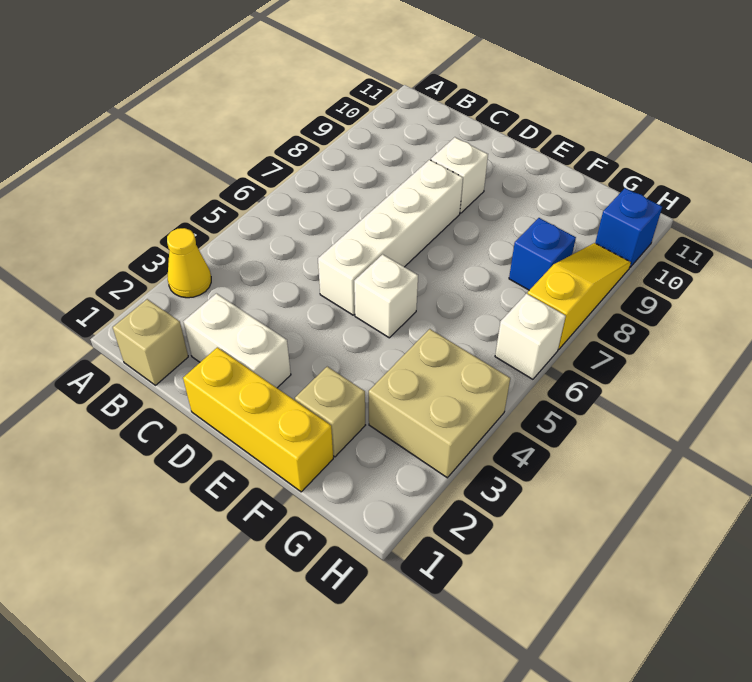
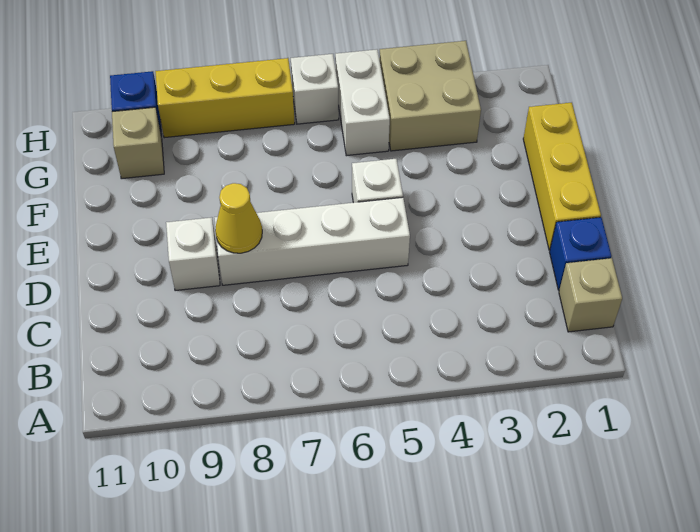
yellow 1x1 cone [167,228,211,298] -> yellow 1x1 cone moved to [215,183,262,253]
white 1x2 brick [183,293,291,388] -> white 1x2 brick moved to [335,49,390,156]
tan 1x1 brick [295,367,365,457] -> tan 1x1 brick moved to [112,107,164,179]
blue 1x1 brick [509,218,576,290] -> blue 1x1 brick moved to [550,217,611,290]
yellow 1x3 slope [528,243,631,350] -> yellow 1x3 brick [155,58,295,138]

